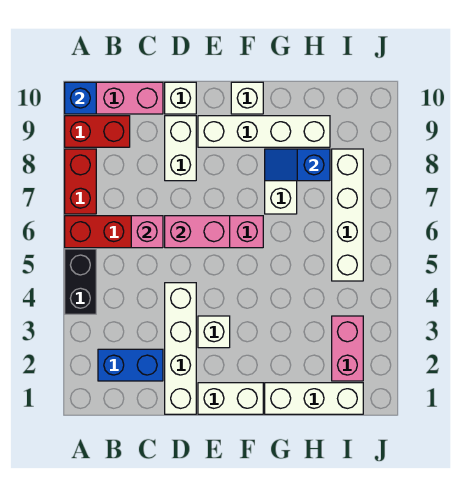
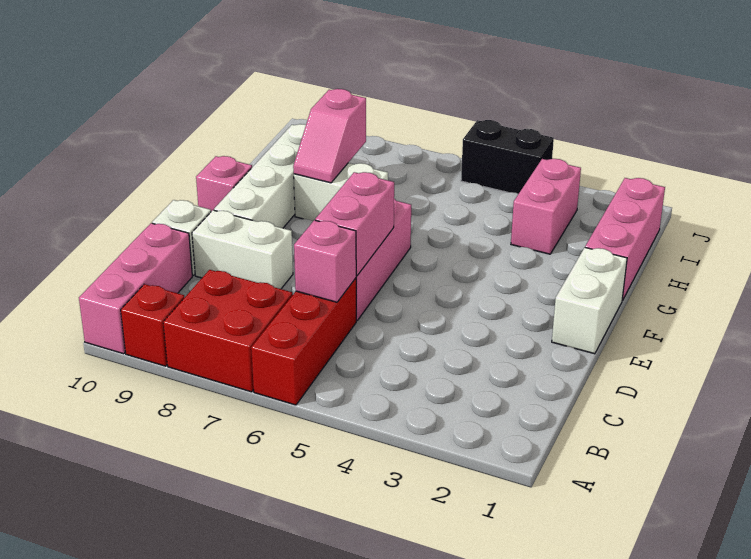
black 1x2 brick [65,249,96,314] -> black 1x2 brick moved to [461,120,554,194]
red 1x2 brick [65,149,96,214] -> red 2x2 brick [163,270,293,392]
red 1x2 brick [65,116,130,147] -> red 1x1 brick [121,284,184,366]
blue 1x1 brick [65,82,96,114] -> none
blue 1x2 brick [98,349,163,381] -> none
white 1x4 brick [165,283,196,414] -> none
white 1x1 brick [198,316,230,348] -> none
white 1x1 brick [231,82,263,114] -> pink 1x1 brick [196,156,252,211]
white 1x3 brick [265,383,363,414] -> pink 1x3 brick [585,178,665,300]
blue 1x2 slope [265,149,330,181] -> pink 1x2 slope [293,89,366,183]
pink 1x2 brick [332,316,363,381] -> pink 1x2 brick turned to [511,159,581,254]
white 1x4 brick [332,149,363,281] -> none

